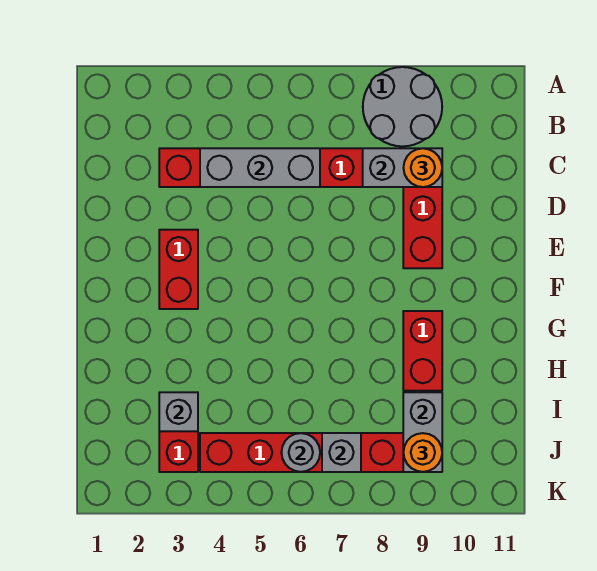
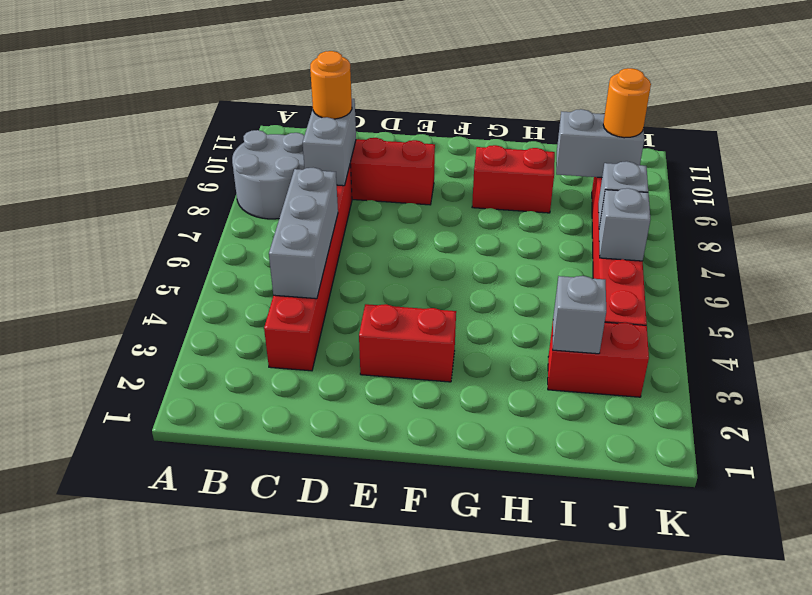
grey 1x1 round brick [281,433,320,472] -> grey 1x1 brick [599,188,650,261]

